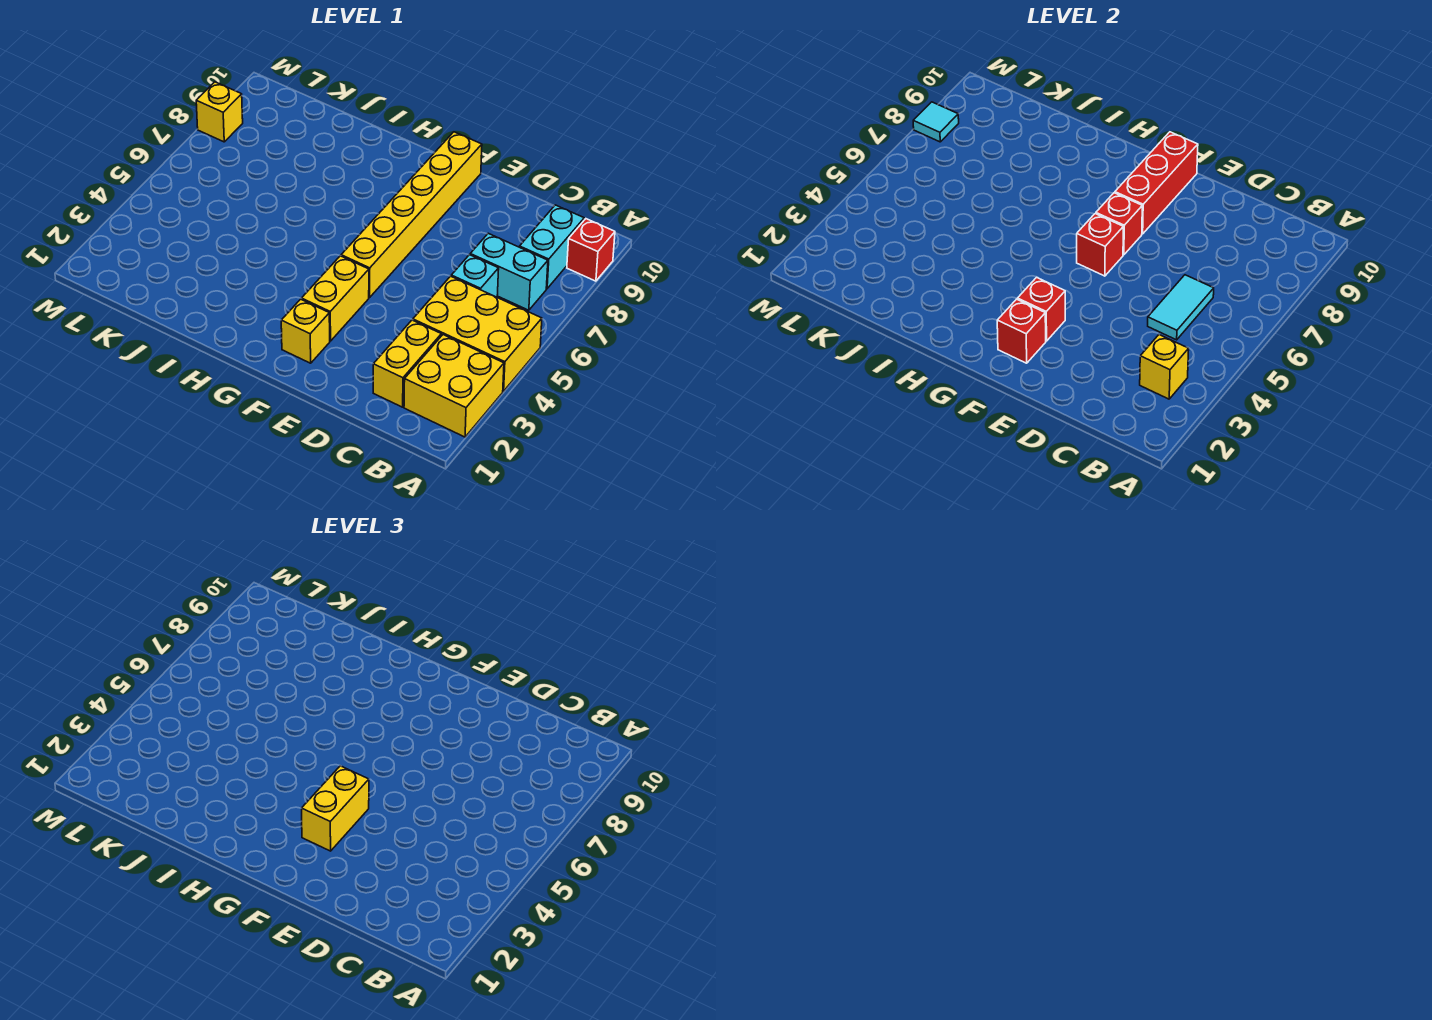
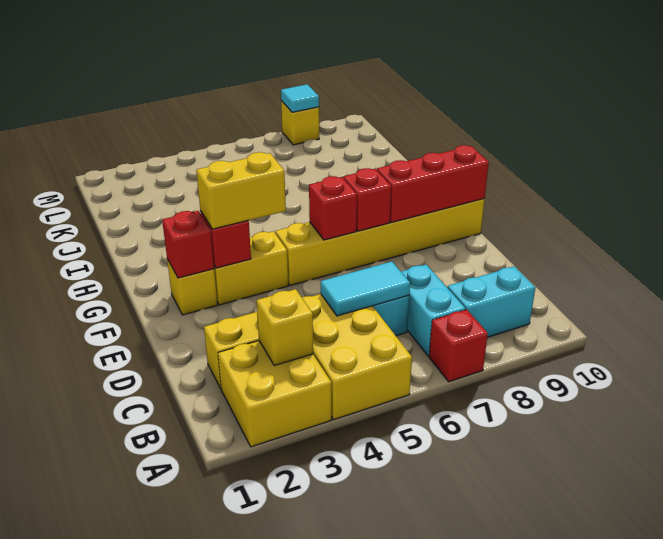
red 1x1 brick [567,219,615,281] -> red 1x1 brick moved to [429,310,488,382]

